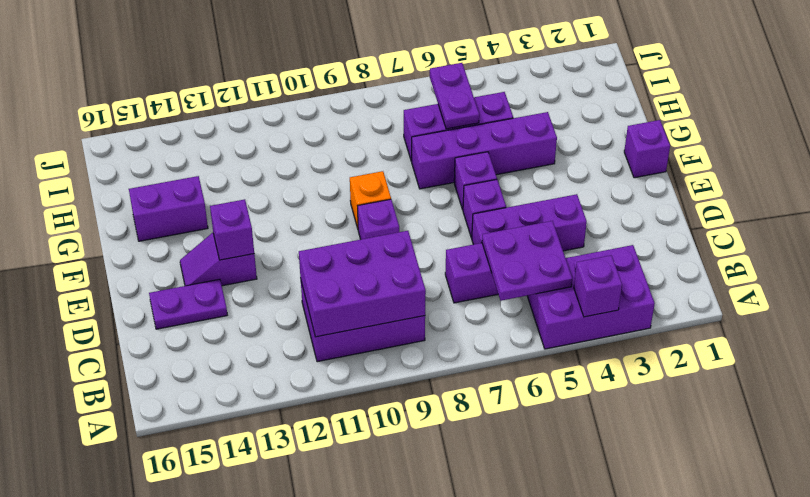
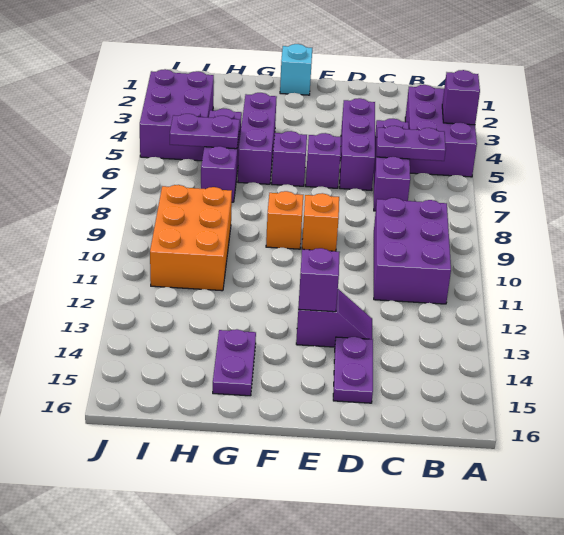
purple 2x2 plate [482,221,572,301] -> purple 1x2 plate [377,126,446,161]
purple 2x3 brick [299,231,426,337] -> purple 2x3 brick moved to [140,69,214,161]
purple 1x1 brick [358,199,399,239] -> orange 1x1 brick [302,193,339,251]
purple 1x2 slope [180,233,257,286] -> purple 1x2 slope turned to [296,289,372,347]
purple 1x1 brick [624,120,670,178] -> cyan 1x1 brick [280,44,312,95]
purple 1x4 brick [412,112,557,189] -> purple 1x3 brick [238,93,277,184]
purple 1x2 brick [129,176,208,241] -> purple 1x2 plate [213,329,256,396]
none -> orange 2x3 brick [150,185,232,291]

